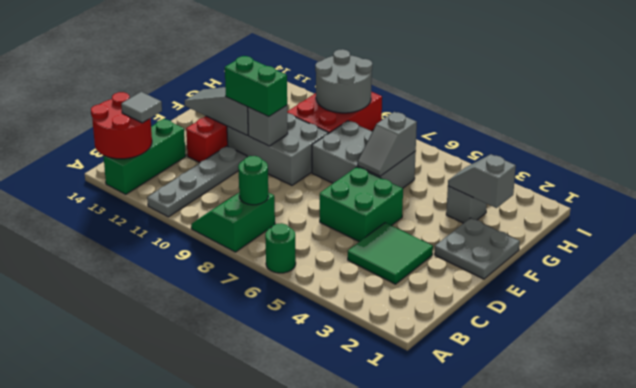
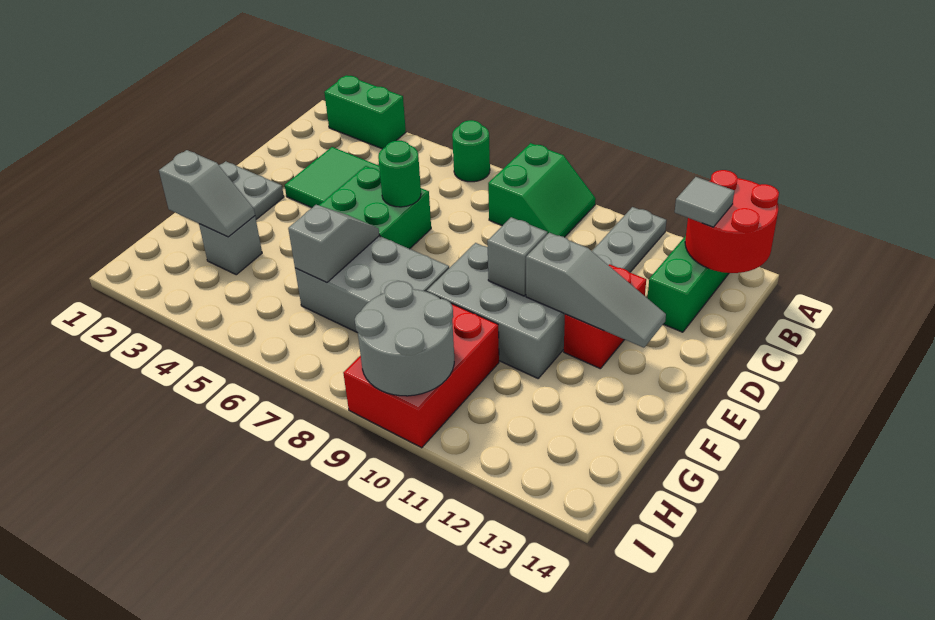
green 1x1 round brick [238,156,268,205] -> green 1x1 round brick moved to [378,141,421,207]
green 1x2 brick [225,56,287,117] -> green 1x2 brick moved to [324,75,406,149]

